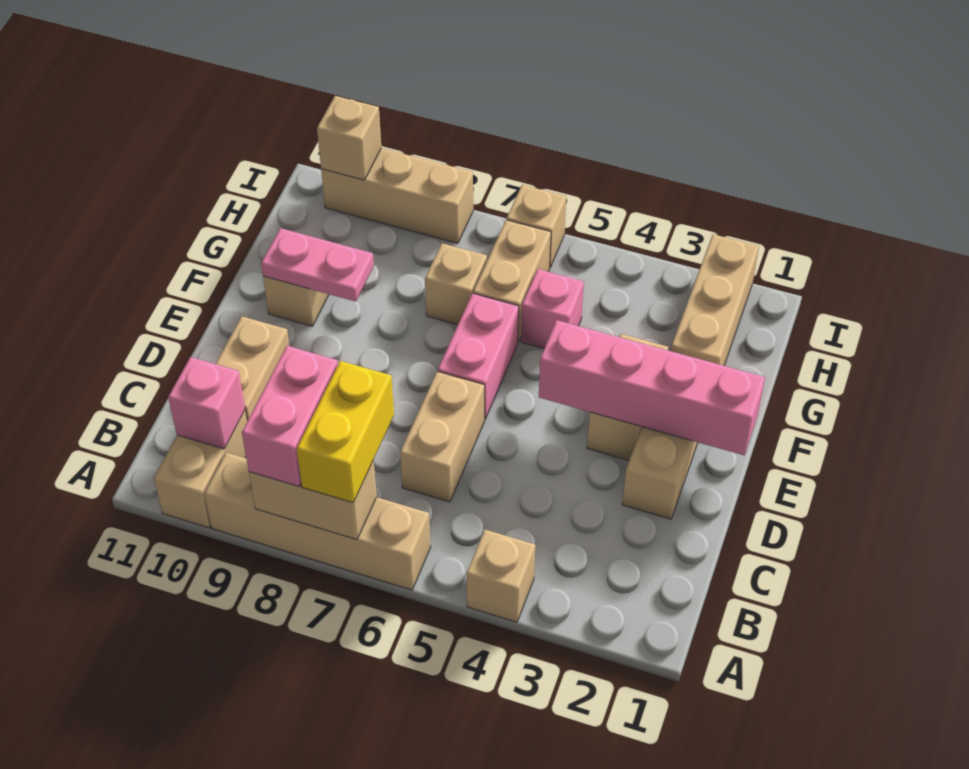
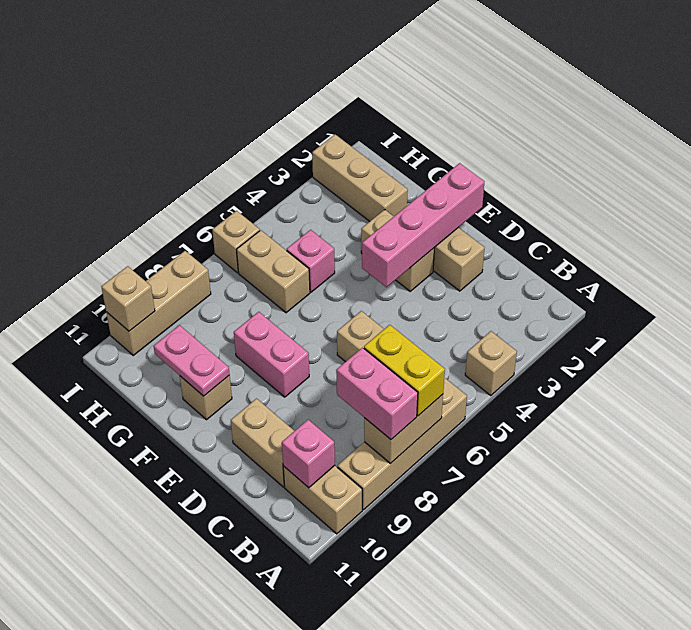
pink 1x2 brick [438,293,519,419] -> pink 1x2 brick moved to [234,312,309,397]
pink 1x2 plate [261,228,374,302] -> pink 1x2 plate turned to [154,325,230,396]
tan 1x1 brick [425,243,487,325] -> none

